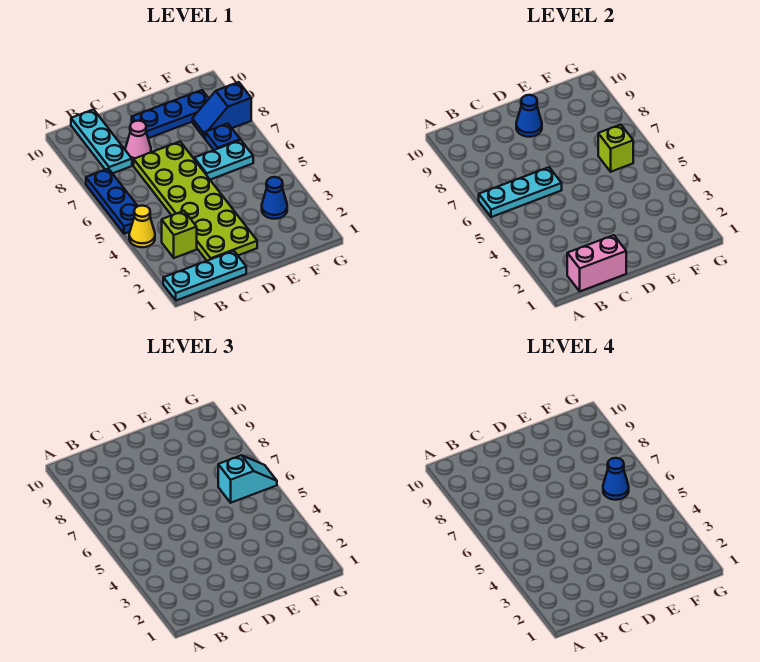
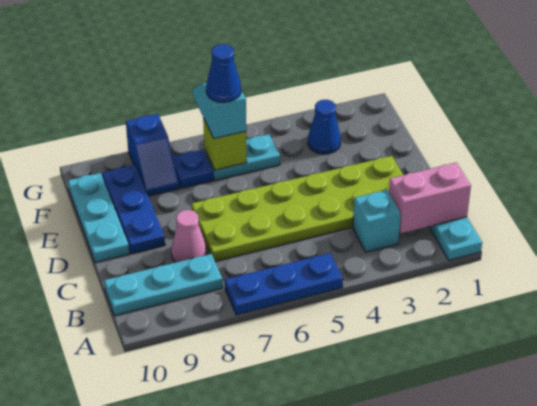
yellow 1x1 cone [129,206,155,247] -> none
cyan 1x3 plate [479,167,562,217] -> cyan 1x3 plate moved to [68,173,129,263]
pink 1x2 brick [567,235,626,291] -> pink 1x2 brick turned to [389,163,471,233]
lime 1x1 brick [162,211,197,258] -> cyan 1x1 brick [353,190,401,252]
blue 1x1 cone [516,95,542,137] -> none
cyan 1x2 plate [194,140,253,180] -> cyan 1x2 plate turned to [205,134,280,180]

